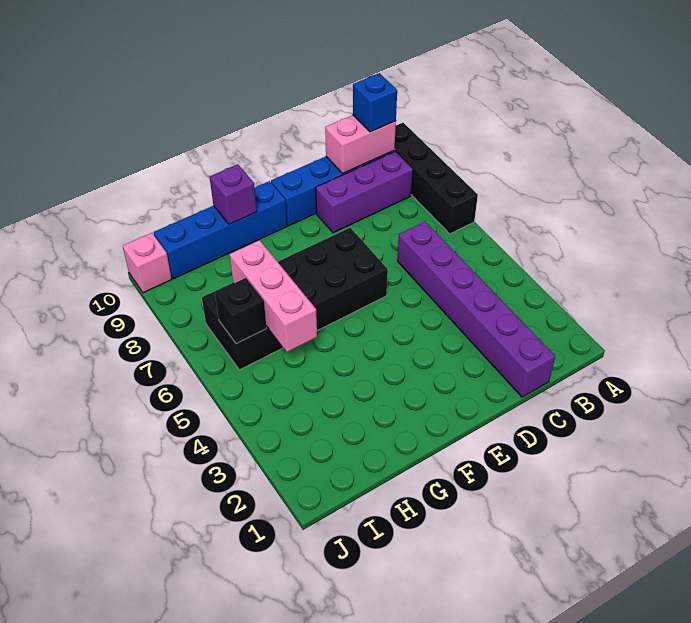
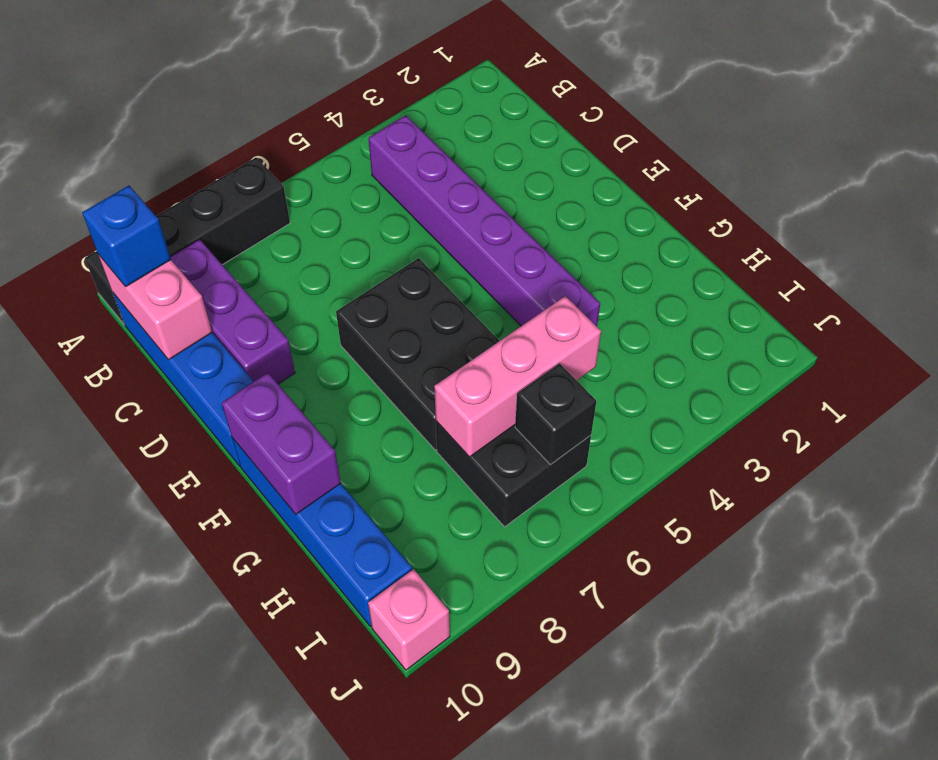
purple 1x6 brick [397,222,555,397] -> purple 1x6 brick turned to [368,115,600,326]
purple 1x1 brick [210,164,257,224] -> purple 1x2 brick [222,373,341,514]

